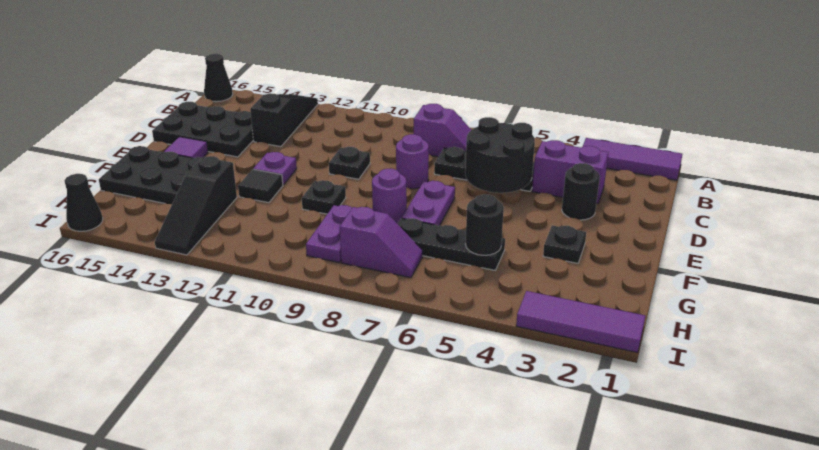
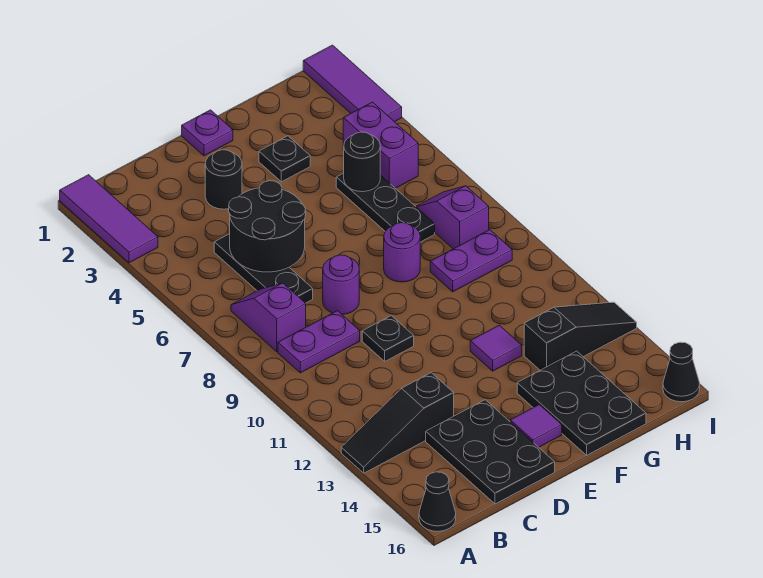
purple 1x2 brick [532,140,609,204] -> purple 1x2 brick moved to [343,102,418,188]
purple 1x2 plate [402,181,455,226] -> purple 1x2 plate moved to [278,311,360,373]
purple 1x1 plate [253,152,297,185] -> purple 1x1 plate moved to [182,110,233,156]
black 1x1 plate [302,180,346,214] -> none
black 1x1 tile [238,169,283,203] -> purple 1x1 tile [470,325,522,371]

